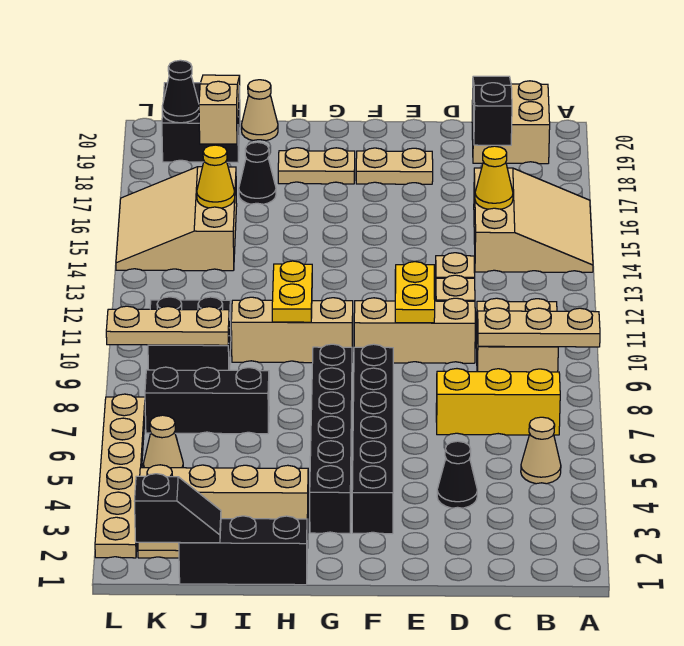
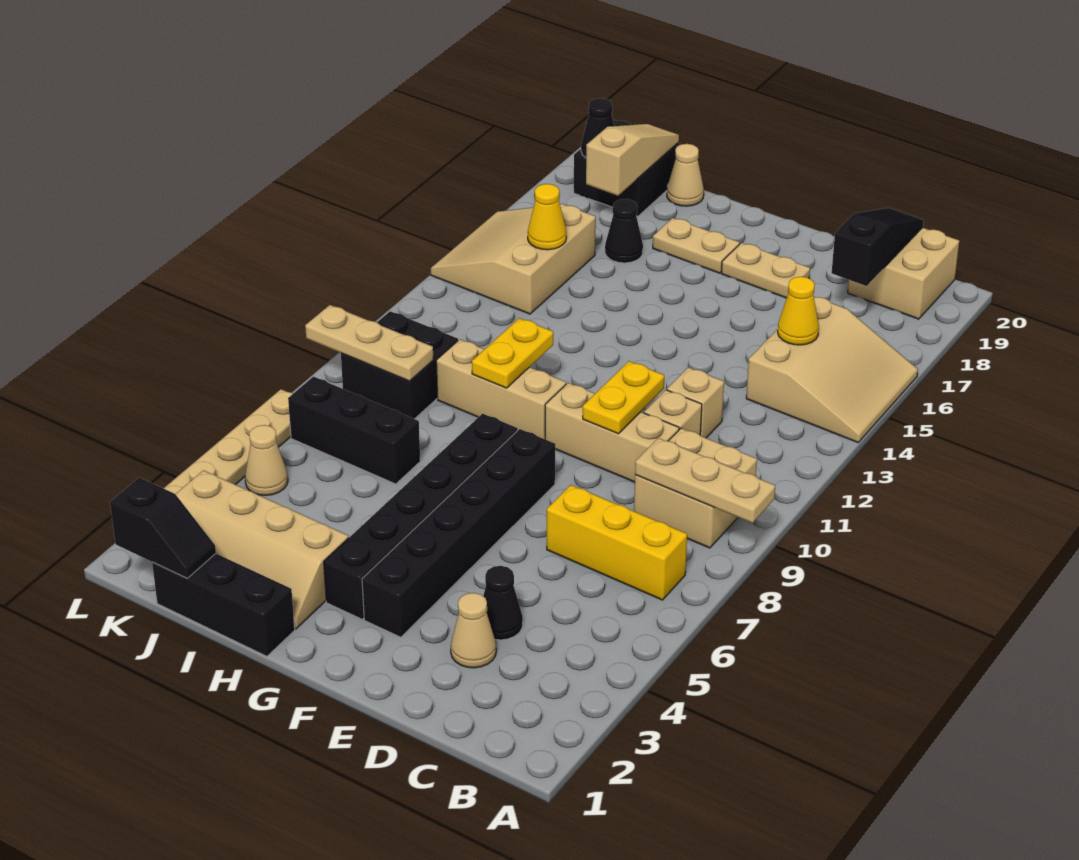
tan 1x1 cone [521,417,561,484] -> tan 1x1 cone moved to [451,593,496,668]

